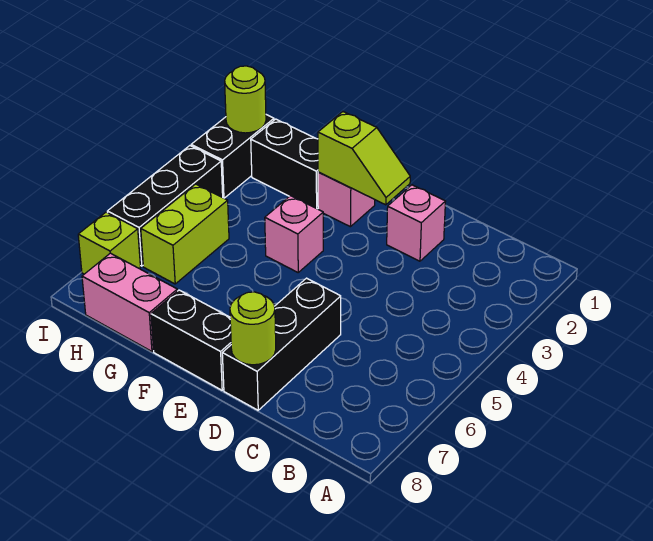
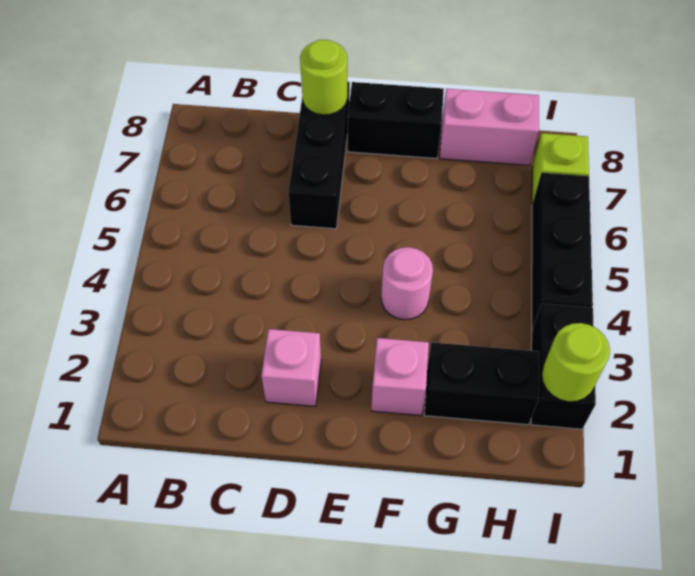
lime 1x2 slope [318,112,410,205] -> none
pink 1x1 brick [265,196,323,272] -> pink 1x1 round brick [381,247,433,320]
lime 1x2 brick [141,184,229,284] -> none

